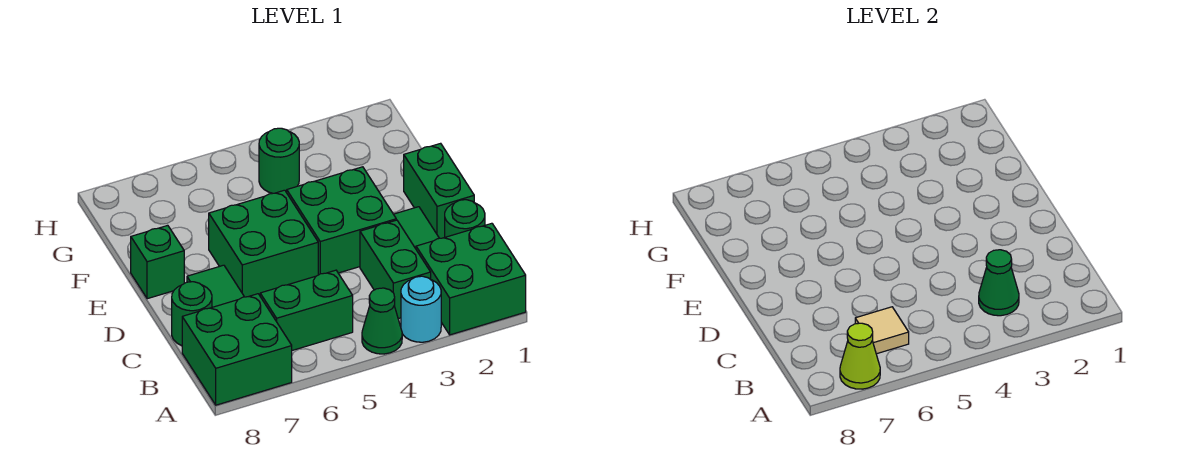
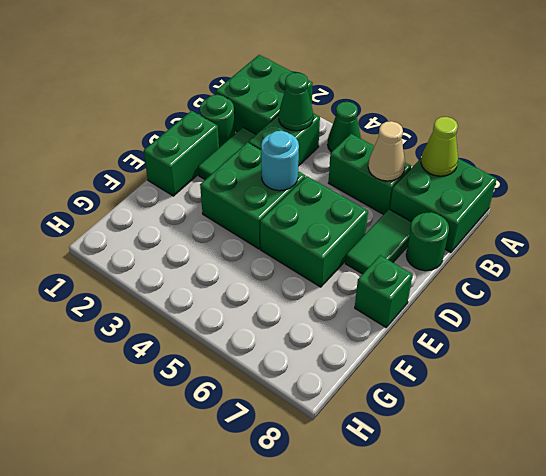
cyan 1x1 round brick [401,276,441,342] -> cyan 1x1 round brick moved to [261,131,299,191]
tan 1x1 tile [855,307,909,354] -> tan 1x1 cone [368,121,405,181]
green 1x1 round brick [259,128,299,193] -> none

